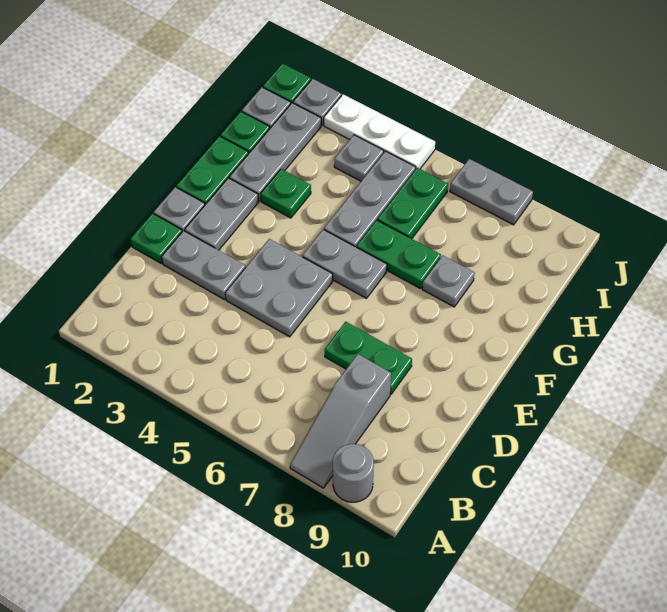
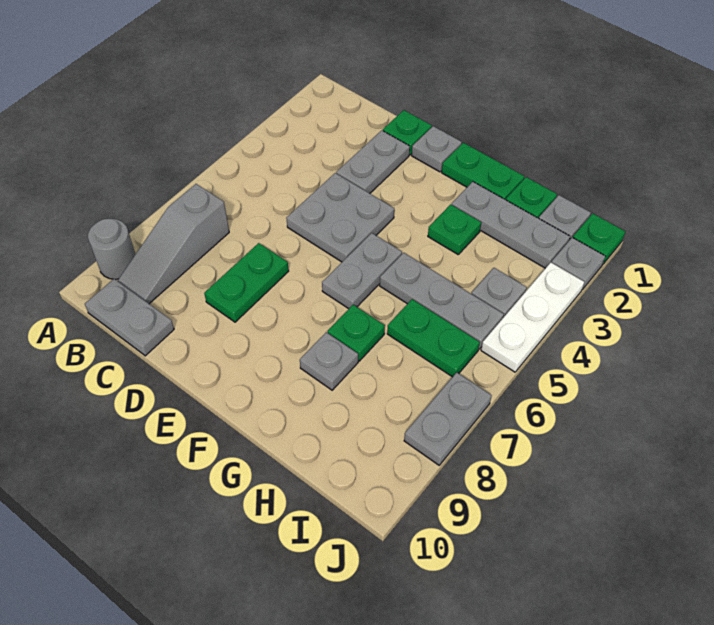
grey 1x3 slope [290,354,391,488] -> grey 1x3 slope turned to [118,184,229,304]
grey 1x2 plate [185,178,259,250] -> grey 1x2 plate moved to [85,279,174,356]
green 1x2 plate [357,220,441,289] -> green 1x1 plate [328,305,385,361]

